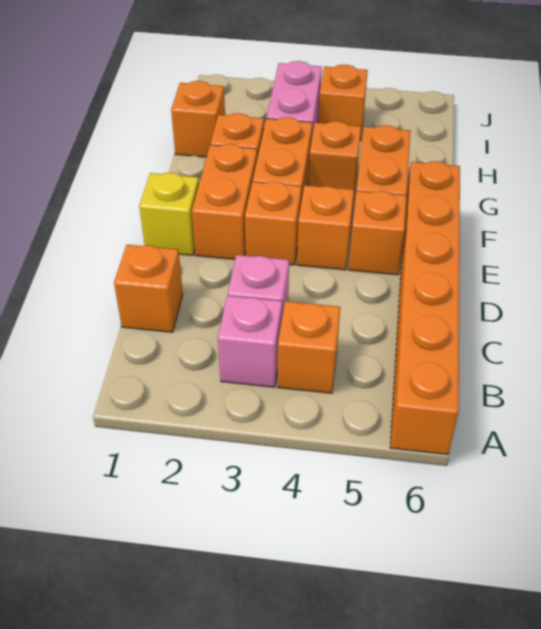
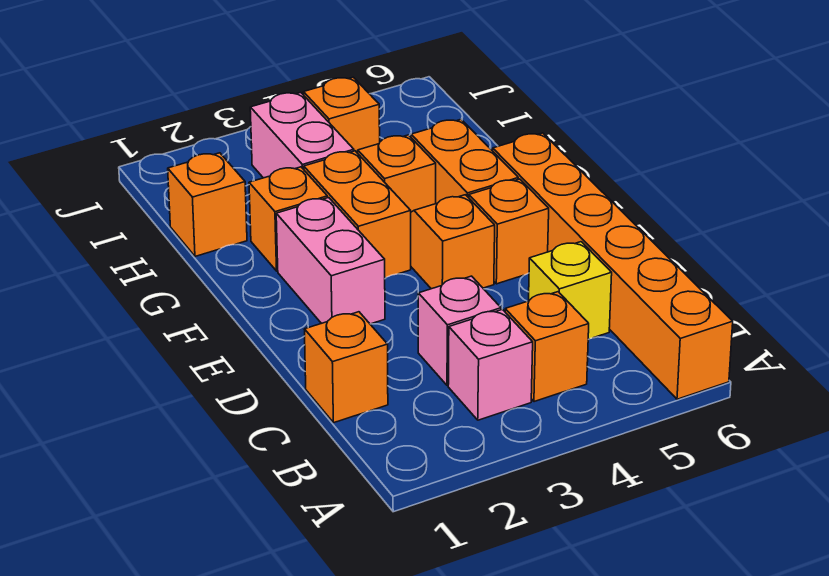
yellow 1x1 brick [139,173,199,255] -> yellow 1x1 brick moved to [529,242,612,339]
orange 1x2 brick [192,144,257,259] -> pink 1x2 brick [276,198,385,324]
orange 1x1 brick [245,182,302,265] -> none

